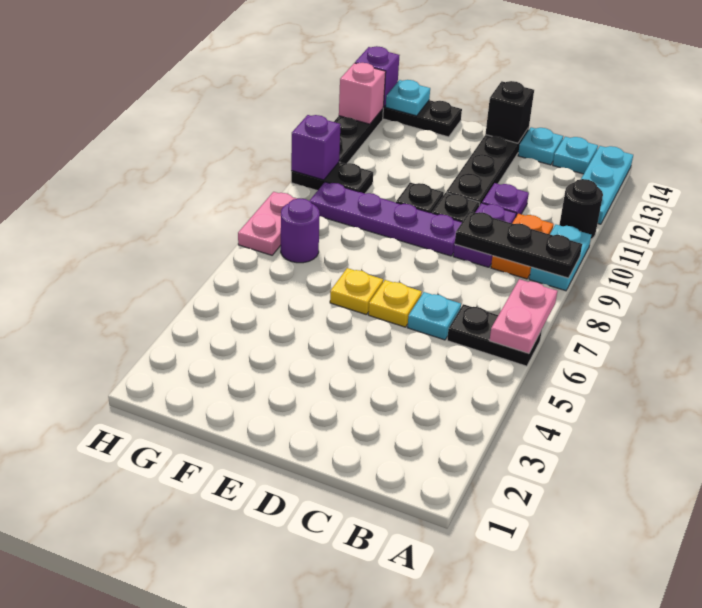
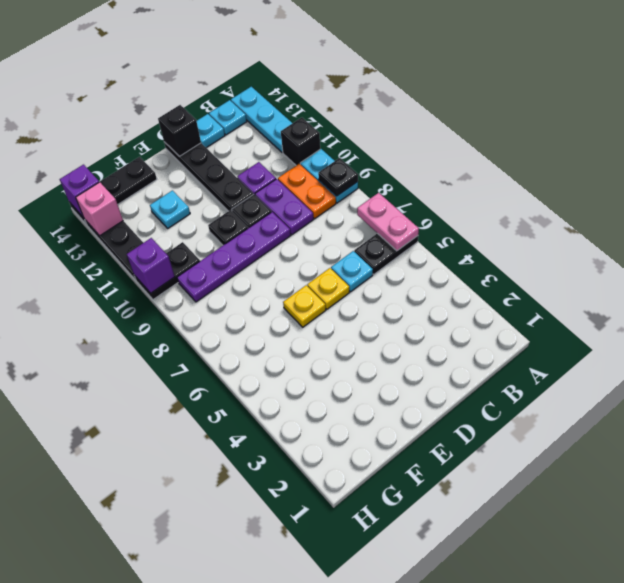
black 1x3 plate [455,211,582,278] -> black 1x1 plate [318,158,358,196]
black 1x1 round brick [559,179,603,239] -> black 1x1 brick [281,118,320,165]
purple 1x1 round brick [281,198,320,263] -> none
cyan 1x1 plate [386,80,430,116] -> cyan 1x1 plate moved to [150,190,190,228]
pink 1x2 plate [238,192,297,255] -> none

